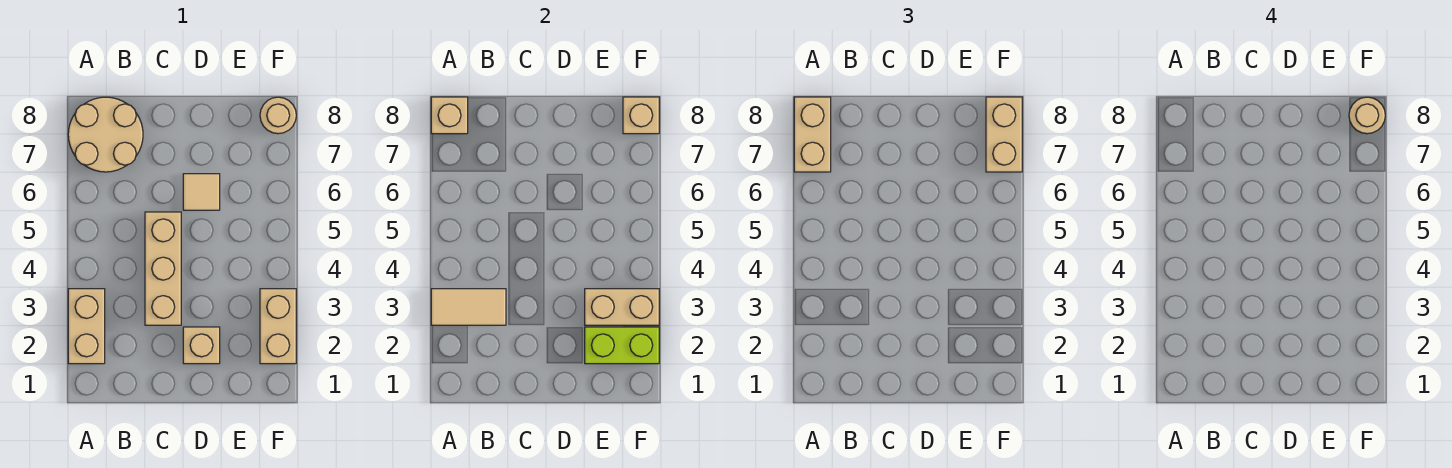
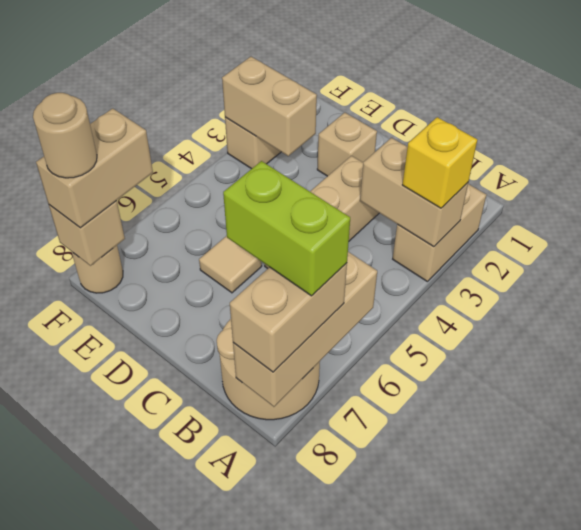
tan 1x2 tile [431,289,506,325] -> tan 1x2 brick [360,138,468,247]
none -> yellow 1x1 brick [403,117,477,208]
tan 1x1 brick [431,97,468,134] -> tan 1x3 brick [233,252,377,407]
lime 1x2 brick [585,327,659,364] -> lime 1x2 brick moved to [223,161,350,296]

